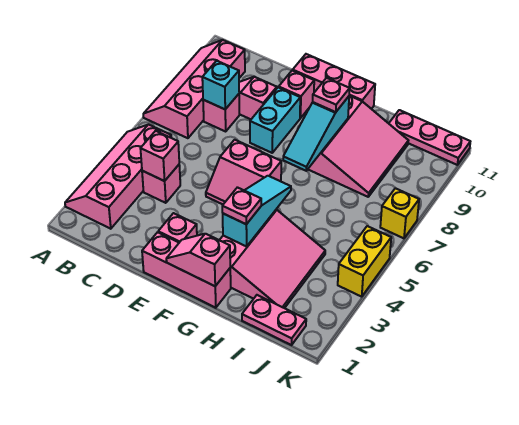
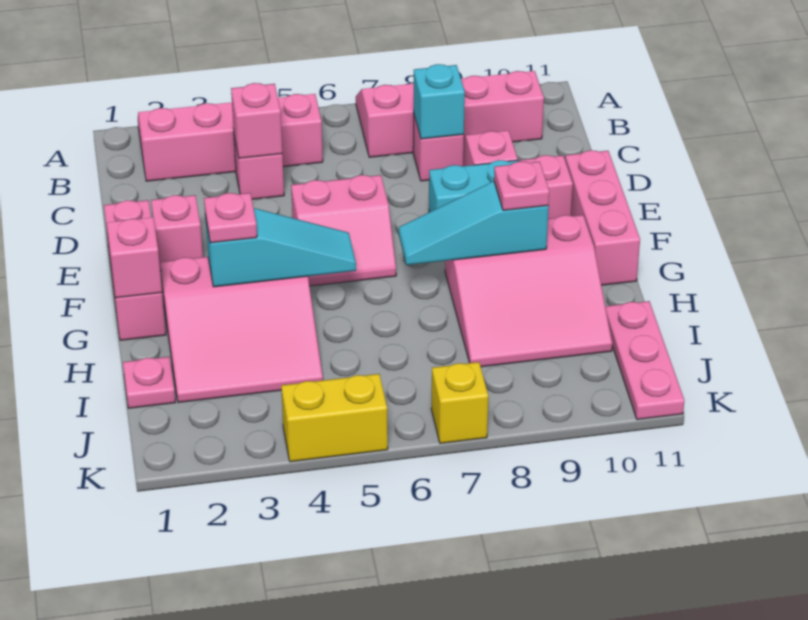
pink 2x2 slope [206,140,281,204] -> pink 2x2 slope turned to [291,175,396,286]
pink 1x2 plate [242,295,306,345] -> pink 1x1 plate [123,357,176,408]

